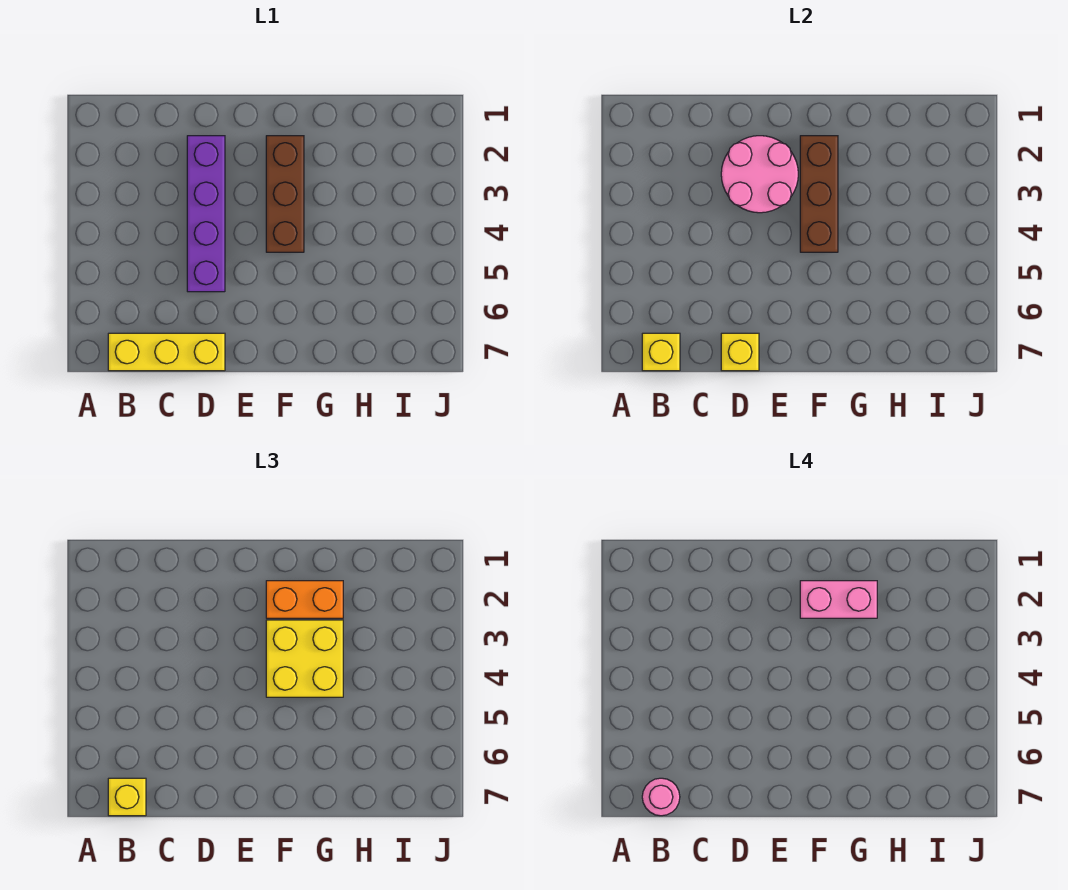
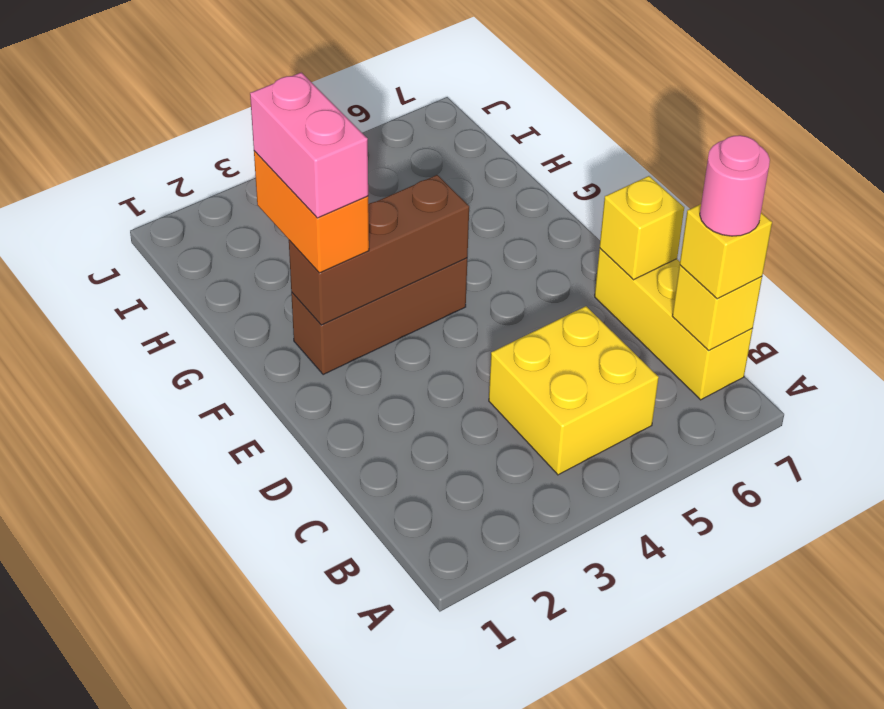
purple 1x4 brick [187,136,225,292] -> none
pink 2x2 round brick [721,136,798,213] -> none
yellow 2x2 brick [266,620,343,697] -> yellow 2x2 brick moved to [489,306,659,475]

